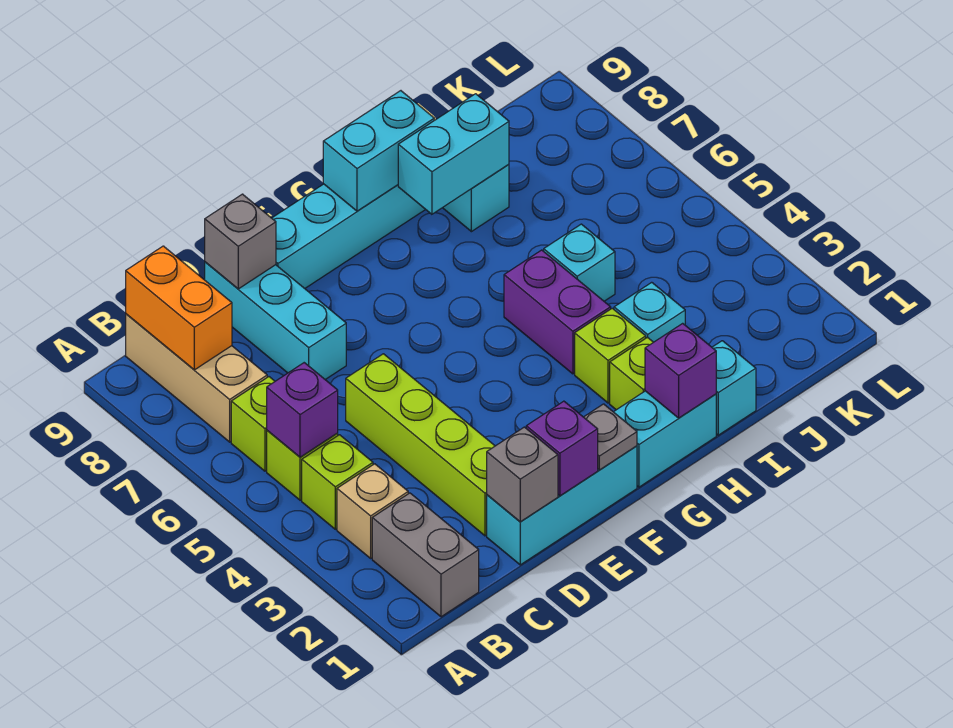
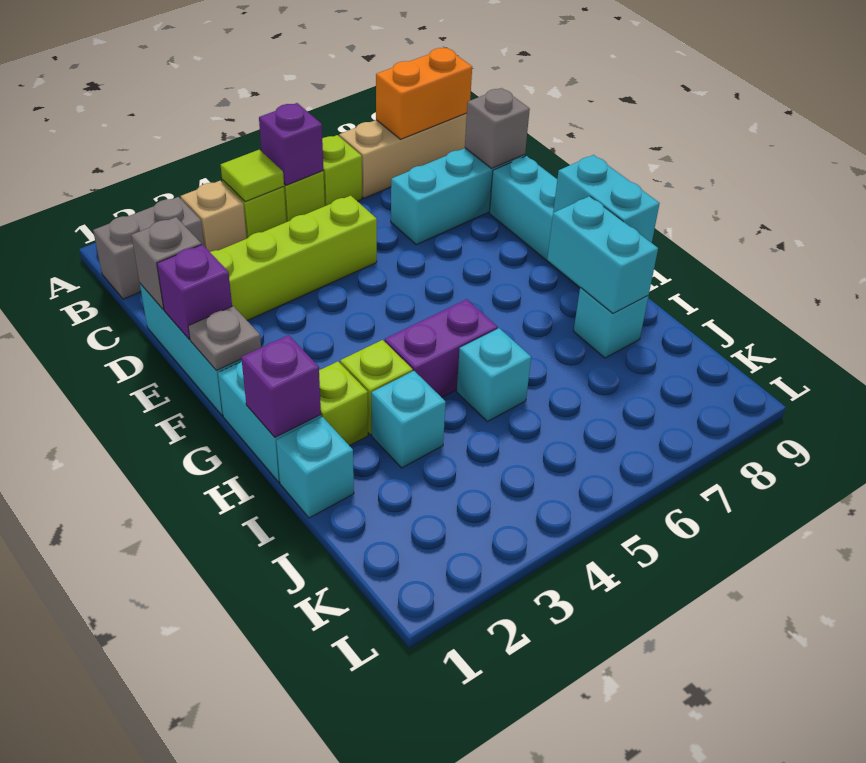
none -> lime 1x1 tile [221,150,284,202]

